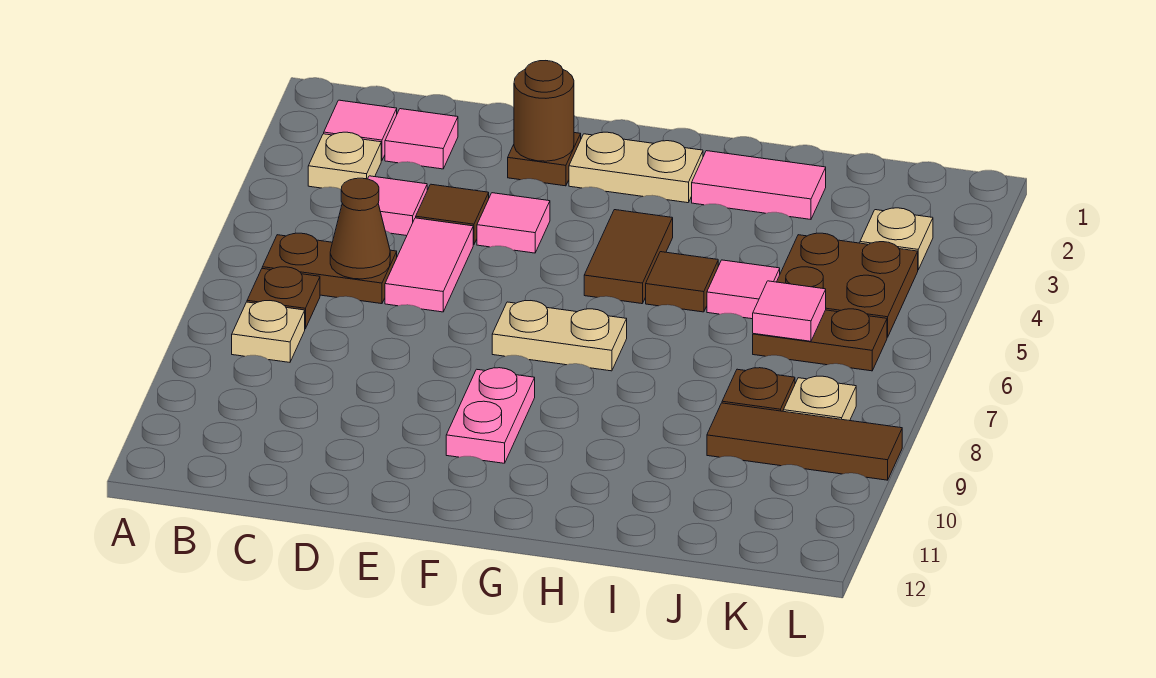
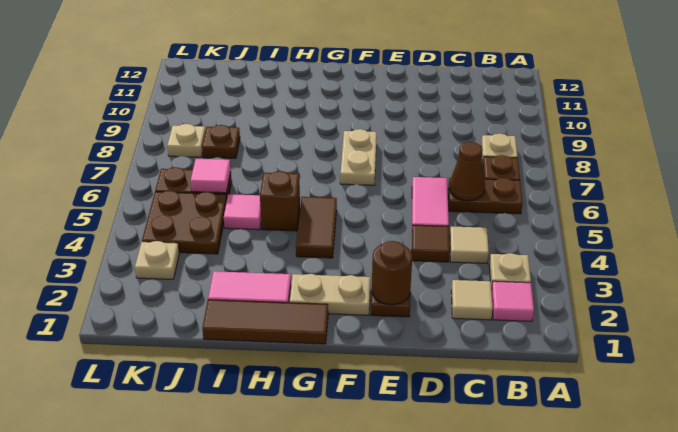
pink 1x1 tile [385,109,458,169] -> tan 1x1 tile [451,280,493,320]
pink 1x1 tile [368,176,427,236] -> tan 1x1 tile [450,226,489,263]
pink 1x1 tile [477,193,550,253] -> none
tan 1x2 plate [492,300,627,371] -> tan 1x2 plate turned to [340,129,377,185]
pink 1x2 plate [446,368,535,463] -> none
brown 1x1 tile [646,252,718,312] -> brown 1x1 brick [260,171,300,231]
brown 1x3 tile [707,403,902,480] -> brown 1x3 tile moved to [202,300,328,344]

